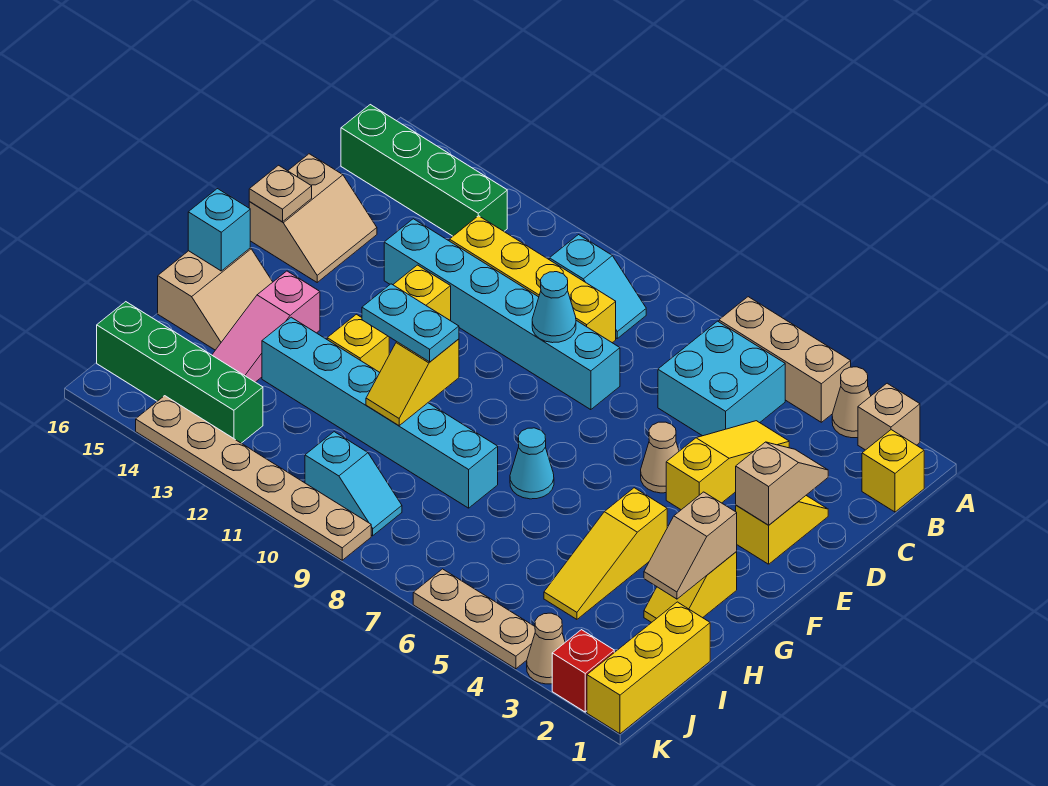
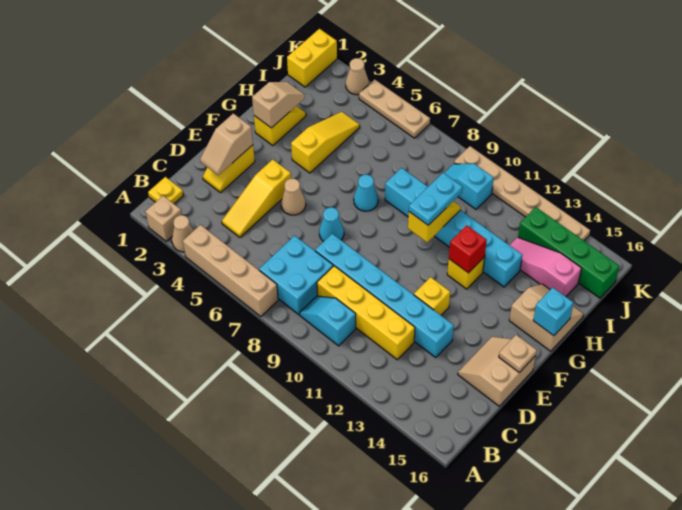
tan 1x3 brick [719,297,851,422] -> tan 1x4 brick [183,225,278,316]
yellow 1x1 brick [862,430,924,512] -> yellow 1x1 plate [148,177,184,204]
cyan 2x2 brick [658,321,785,436] -> cyan 2x2 brick moved to [259,236,333,314]
green 1x4 brick [341,105,507,236] -> none
cyan 1x1 cone [532,272,576,343] -> cyan 1x1 cone moved to [319,207,344,242]
cyan 1x2 plate [362,284,459,362] -> cyan 1x2 plate turned to [409,173,463,225]
pink 1x3 slope [212,271,320,382] -> pink 1x3 slope turned to [510,237,582,297]
tan 2x2 slope [158,248,272,350] -> tan 2x2 slope turned to [509,284,584,351]
yellow 1x3 brick [587,602,710,734] -> yellow 1x2 brick [287,29,337,87]
red 1x1 brick [552,630,614,712] -> red 1x1 brick moved to [449,225,487,273]

